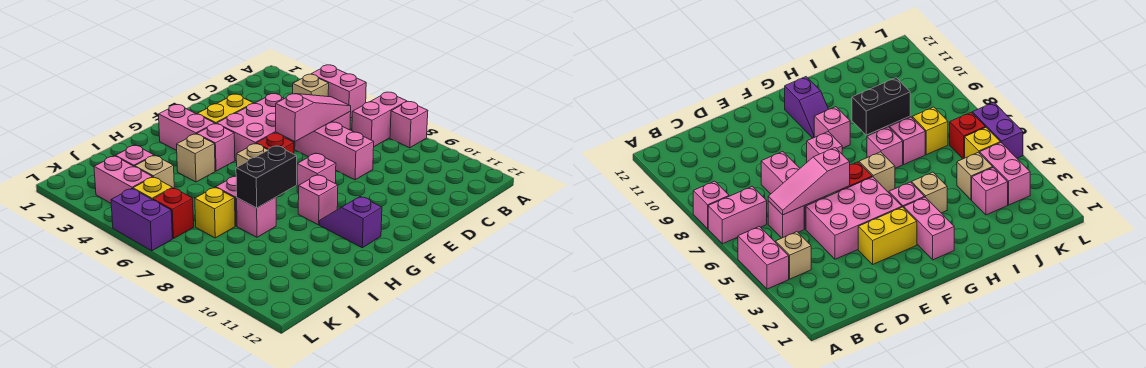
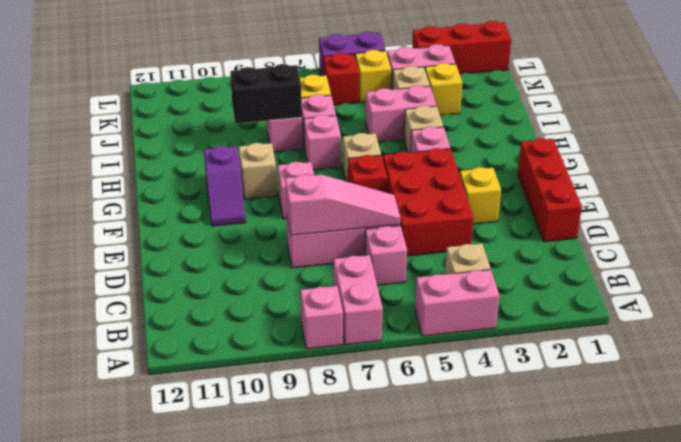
pink 1x3 slope [276,94,351,141] -> pink 1x3 slope turned to [285,175,401,235]
none -> red 1x3 brick [518,138,582,242]
pink 2x3 brick [217,94,295,160] -> red 2x3 brick [383,148,474,256]
yellow 1x2 brick [198,94,254,124] -> yellow 1x1 brick [460,167,501,224]
pink 1x2 brick [159,105,215,151] -> pink 1x2 brick moved to [366,85,436,142]
pink 1x1 brick [298,175,338,225] -> tan 1x1 brick [239,143,277,199]
purple 1x2 slope [320,196,382,248] -> purple 1x2 slope turned to [204,146,246,226]
black 1x2 brick [236,146,297,208] -> black 1x2 brick turned to [230,64,302,123]
pink 1x1 brick [116,145,154,167] -> yellow 1x1 brick [425,63,462,115]
none -> red 1x3 brick [412,21,511,74]

